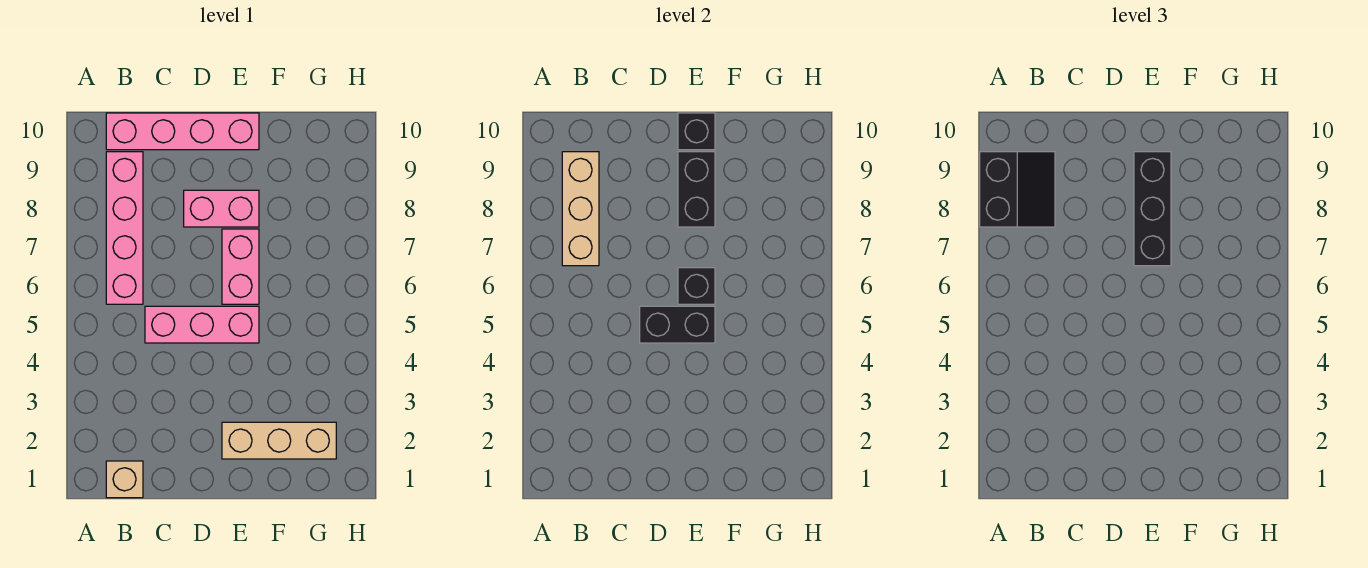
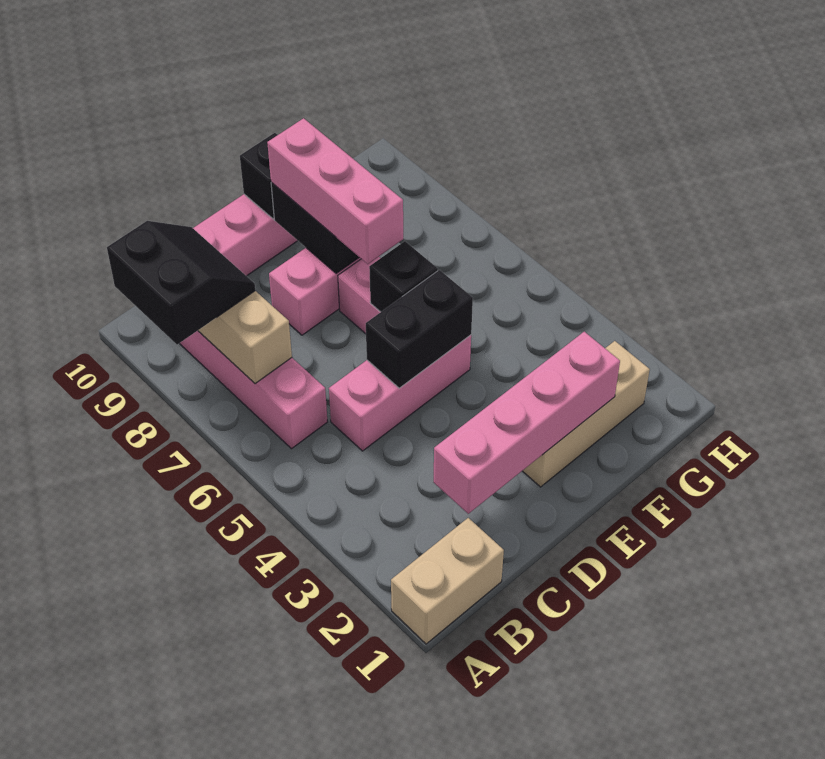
tan 1x1 brick [106,461,143,498] -> tan 1x2 brick [391,518,504,644]
none -> pink 1x4 brick [434,332,620,514]
black 1x3 brick [1134,152,1171,266] -> pink 1x3 brick [267,118,403,264]

